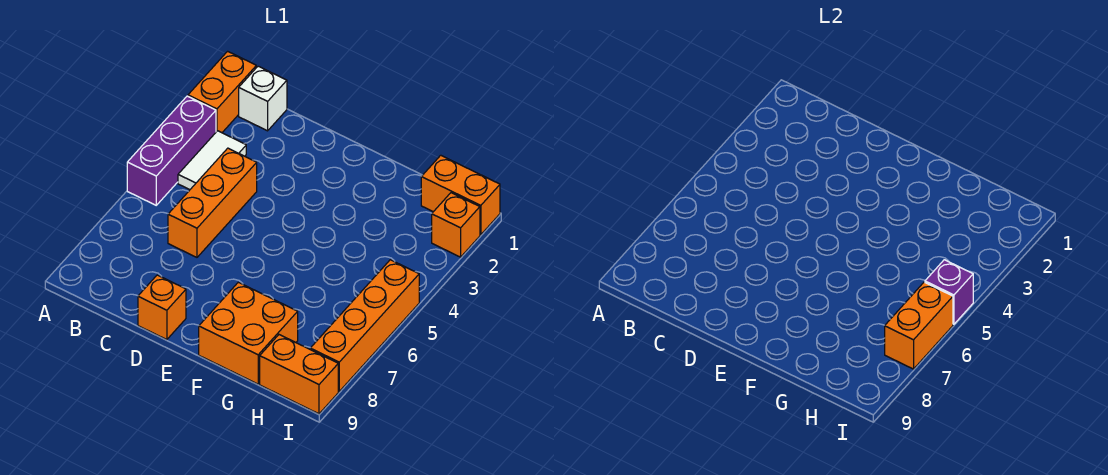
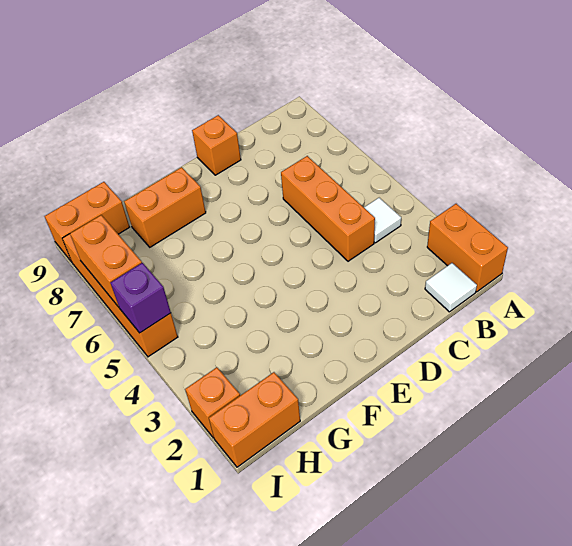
purple 1x3 brick [127,96,216,205] -> none
white 1x1 brick [239,66,287,131] -> white 1x1 tile [425,263,477,312]
white 1x2 tile [178,131,246,190] -> white 1x1 tile [364,198,401,243]
orange 2x2 brick [199,282,298,384] -> orange 1x2 brick [124,167,206,247]

